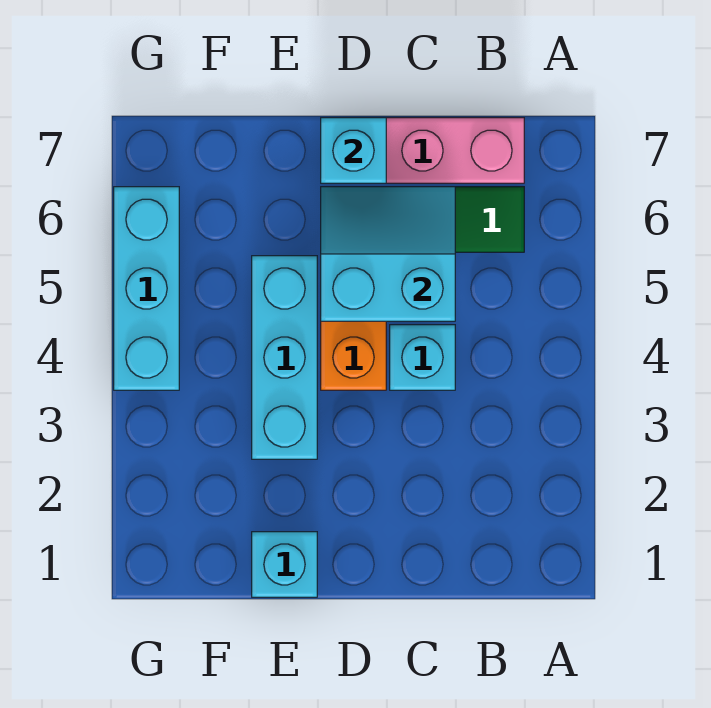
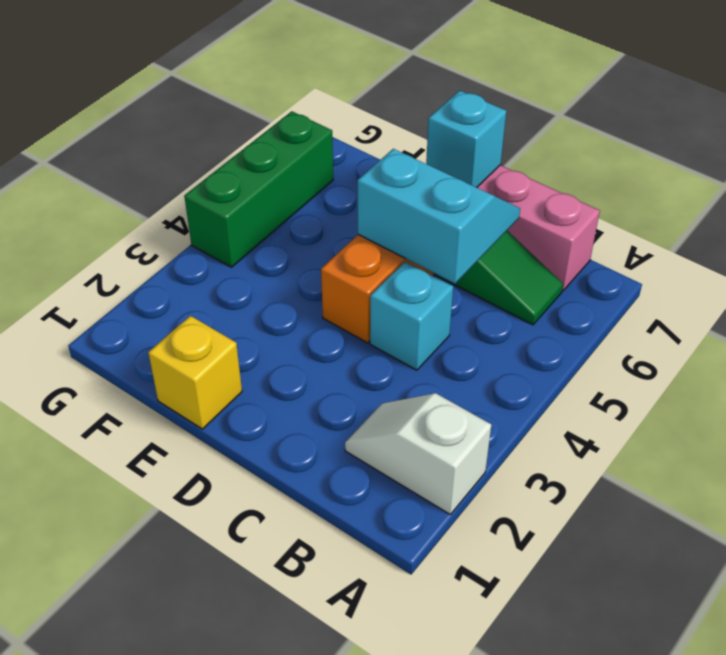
none -> white 1x2 slope [345,393,491,514]
cyan 1x1 brick [252,532,317,597] -> yellow 1x1 brick [148,316,242,429]
cyan 1x3 brick [252,256,317,459] -> none
cyan 1x3 brick [114,187,179,390] -> green 1x3 brick [184,111,333,267]

